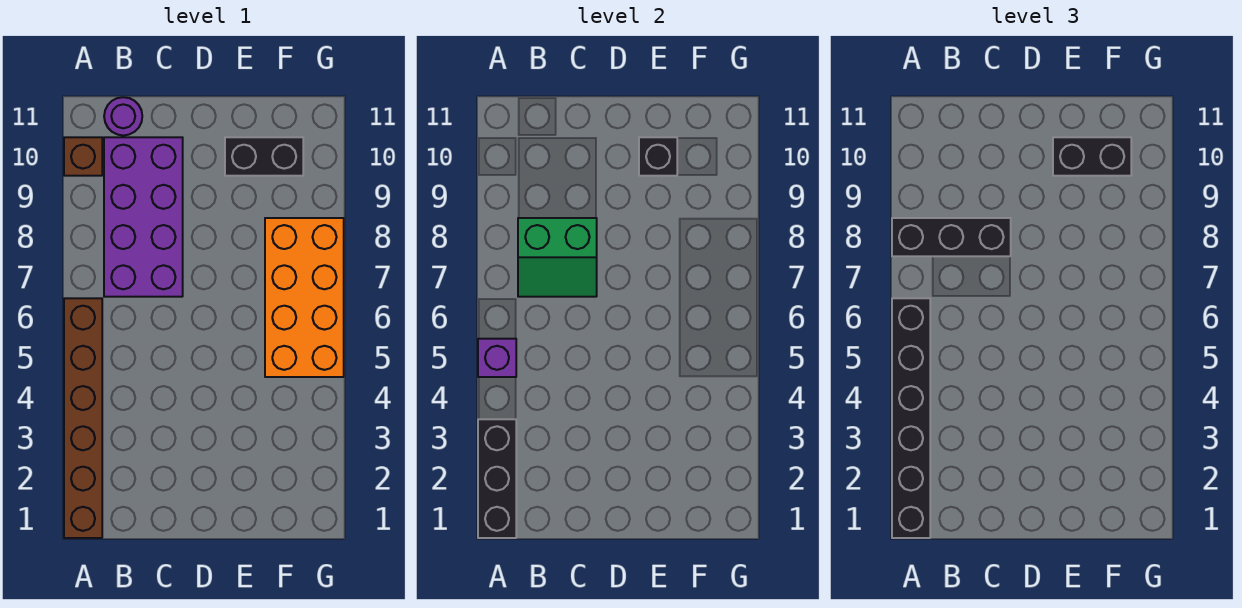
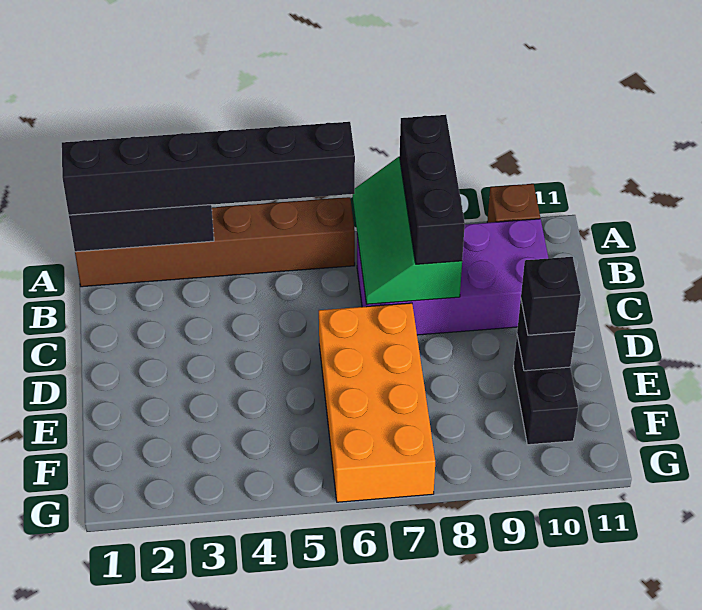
purple 1x1 brick [478,339,516,377] -> none
green 2x2 slope [518,218,597,297] -> green 2x3 slope [353,157,462,304]
purple 1x1 round brick [104,97,142,135] -> none
black 1x2 brick [1053,137,1131,176] -> black 1x1 brick [521,257,581,335]
orange 2x4 brick [265,218,344,377] -> orange 2x4 brick turned to [319,303,435,502]

